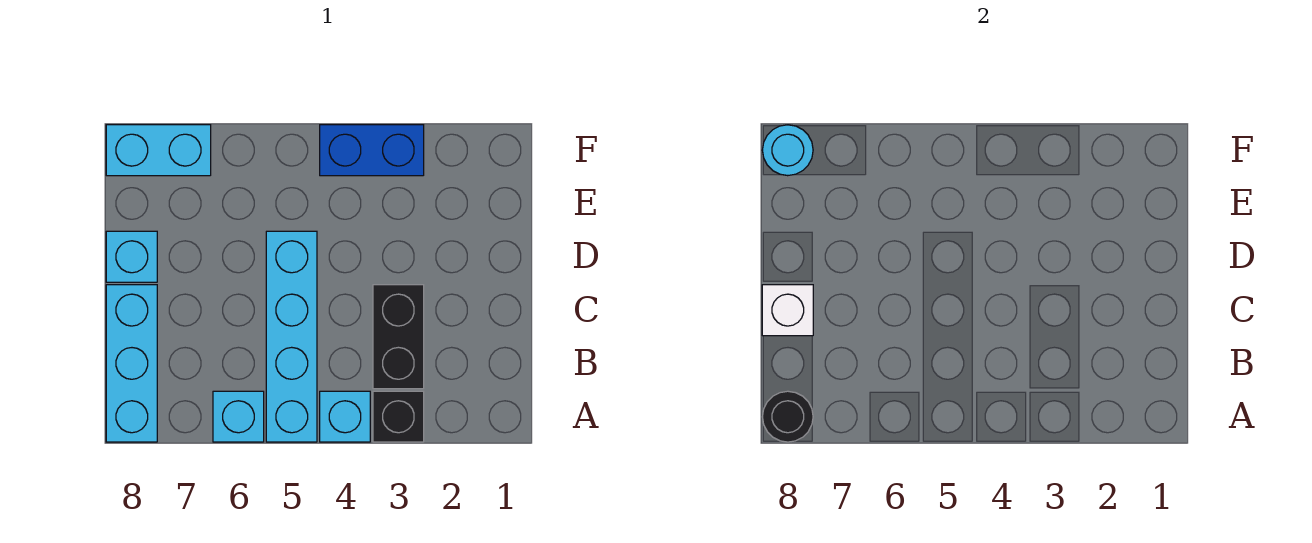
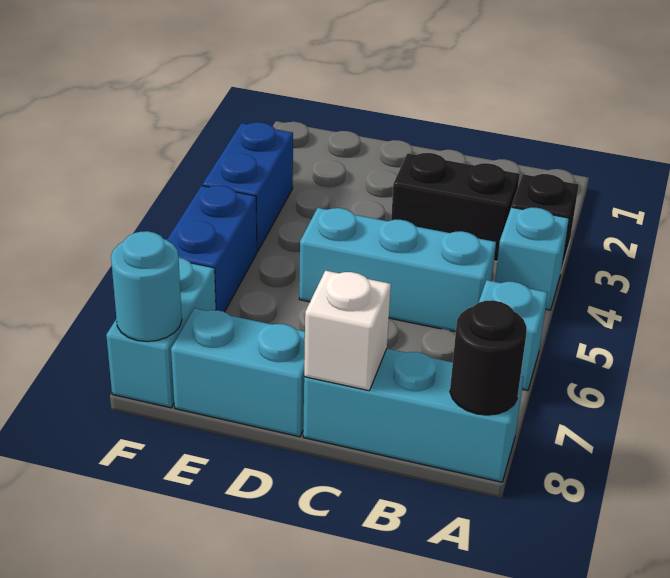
cyan 1x4 brick [266,231,317,442] -> cyan 1x3 brick [299,208,496,332]
cyan 1x1 brick [106,231,157,282] -> cyan 1x2 brick [171,308,305,437]
none -> blue 1x2 brick [167,186,257,312]

